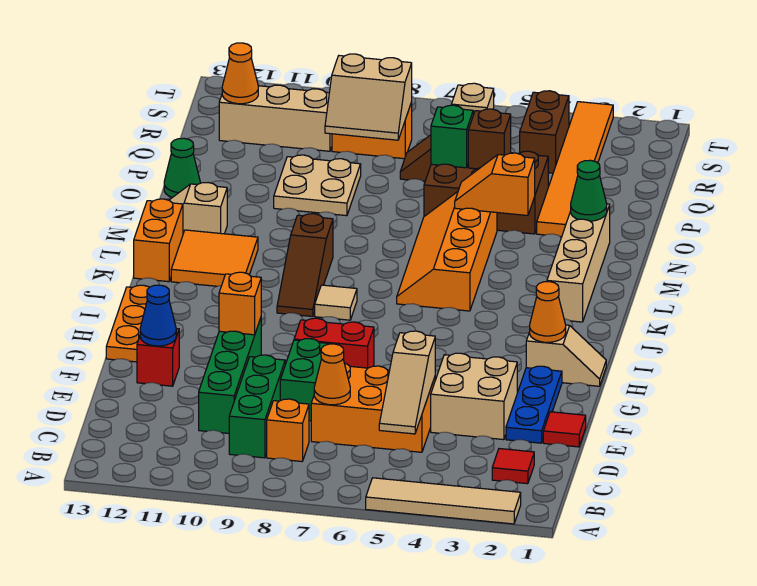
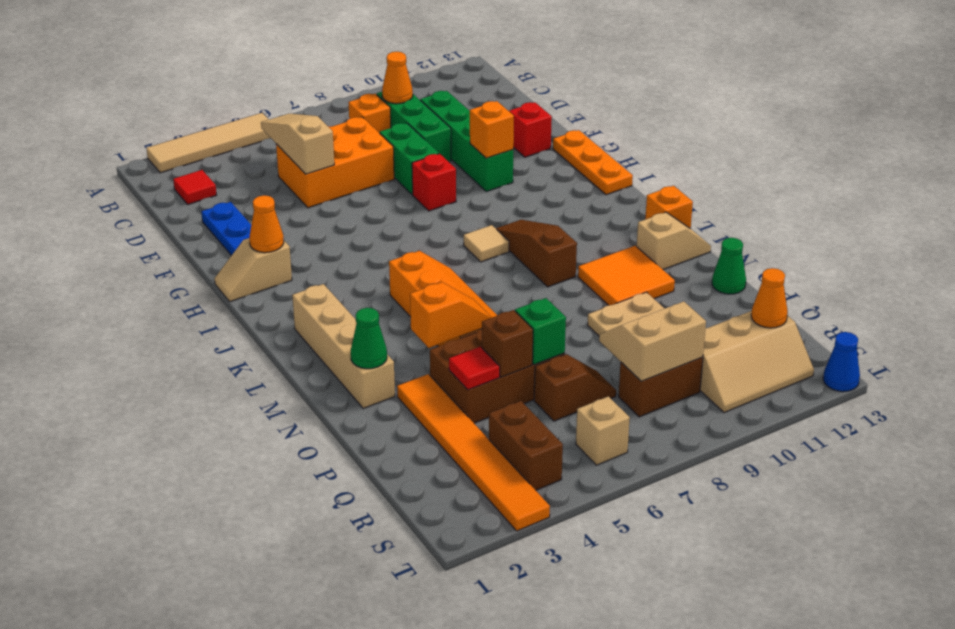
orange 1x1 cone [314,344,350,405] -> orange 1x1 cone moved to [382,52,413,104]
red 1x1 tile [543,412,586,447] -> red 1x1 tile moved to [449,347,500,390]
tan 2x2 brick [431,353,517,440] -> none
blue 1x1 cone [140,285,176,346] -> blue 1x1 cone moved to [823,332,860,392]
red 1x2 brick [294,318,374,368] -> red 1x1 brick [412,154,456,211]
orange 2x2 tile [171,230,258,286] -> orange 2x2 tile moved to [578,246,675,305]
orange 1x2 brick [134,199,183,282] -> orange 1x1 brick [645,186,693,229]
orange 1x2 brick [332,102,412,159] -> brown 1x2 brick [619,357,703,417]

